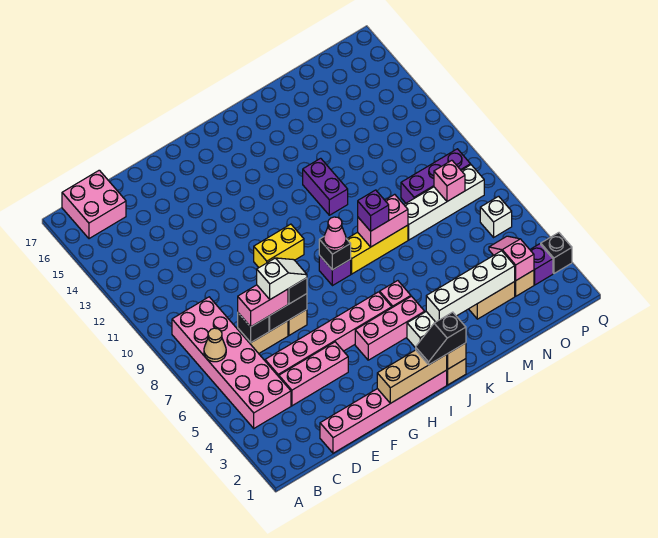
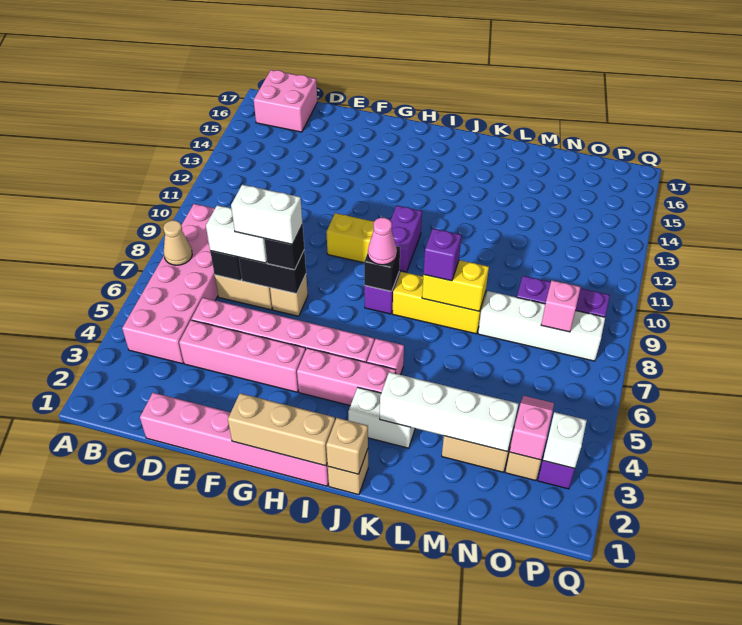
pink 1x3 brick [279,342,348,406] -> pink 1x4 brick [179,320,306,392]
pink 1x2 brick [238,285,288,327] -> white 1x2 brick [206,205,267,263]
white 1x2 slope [257,258,307,299] -> white 1x2 brick [231,185,303,244]
black 1x2 slope [416,312,466,365] -> none
pink 1x2 brick [358,194,408,247] -> yellow 1x2 brick [422,260,489,311]
purple 1x2 brick [303,158,348,215] -> purple 1x2 brick moved to [390,206,422,272]
white 1x1 brick [480,196,512,237] -> white 1x1 brick moved to [543,412,587,468]
black 1x1 brick [541,233,572,273] -> none

